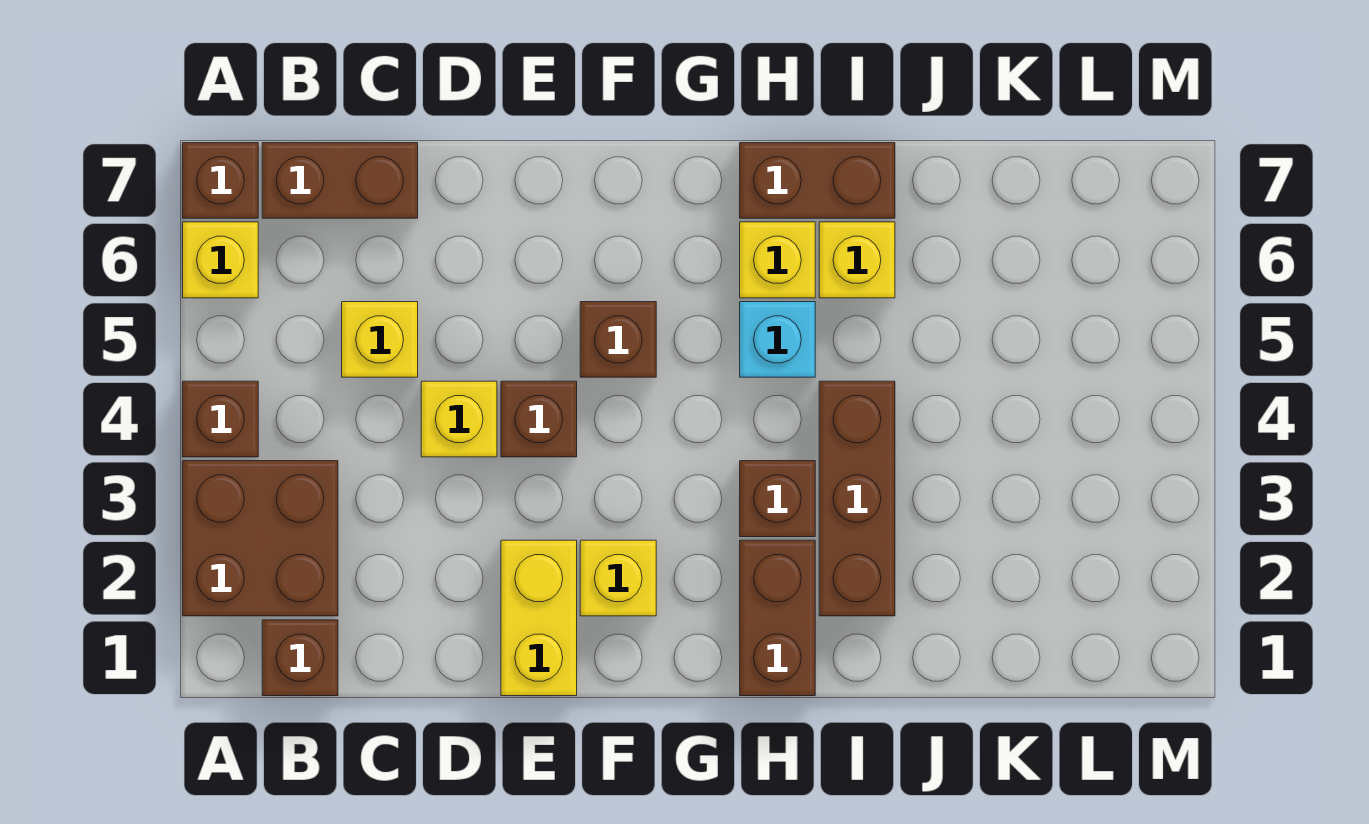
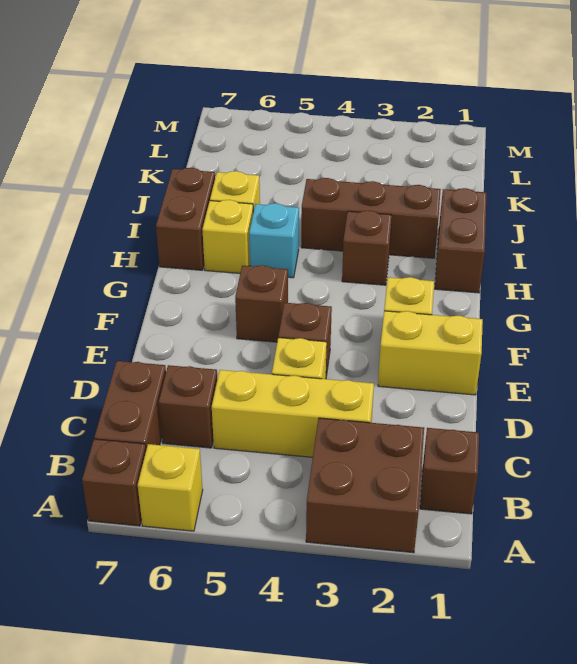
brown 1x1 brick [183,381,258,457] -> brown 1x1 brick moved to [159,365,218,448]
yellow 1x1 brick [342,302,418,377] -> yellow 1x3 brick [212,370,374,457]
brown 1x2 brick [740,540,815,696] -> brown 1x2 brick turned to [435,188,487,293]

